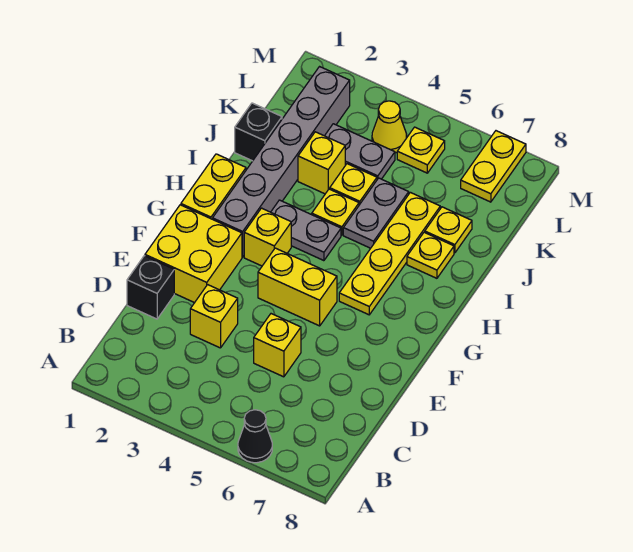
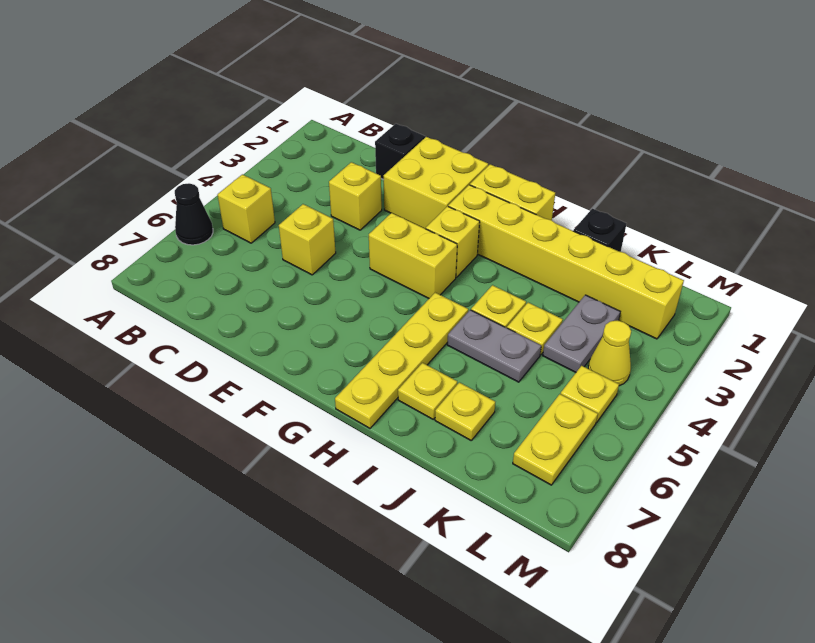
yellow 1x2 brick [258,248,337,326] -> yellow 1x2 brick turned to [369,213,457,298]
grey 1x6 brick [213,67,350,257] -> yellow 1x6 brick [448,185,684,339]
yellow 1x4 plate [339,192,440,315] -> yellow 1x4 plate turned to [335,293,468,428]
grey 1x2 plate [271,200,341,261] -> none
yellow 1x1 brick [298,132,345,194] -> yellow 1x1 brick moved to [218,174,275,243]
yellow 1x2 plate [461,131,526,202] -> yellow 1x2 plate turned to [513,394,598,485]

